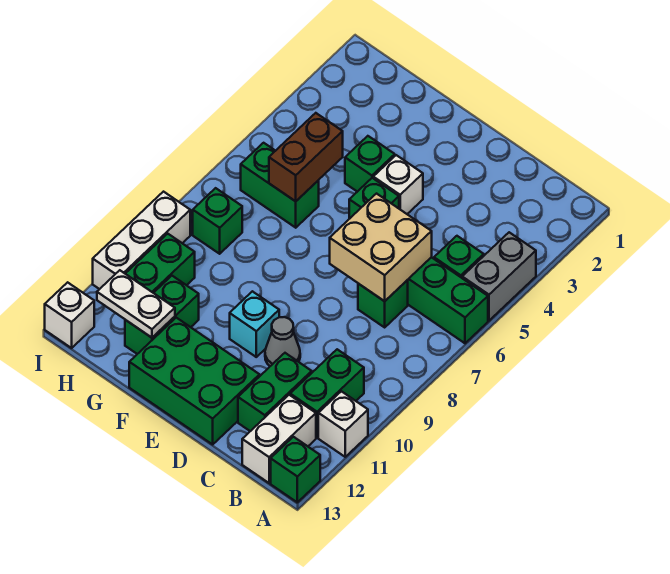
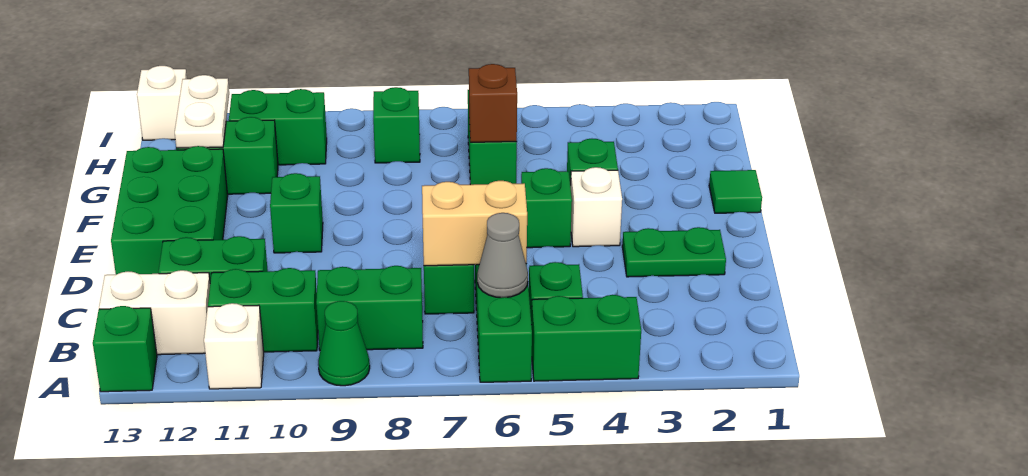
grey 1x2 brick [462,232,536,321] -> green 1x2 brick [531,295,641,381]
none -> green 1x1 cone [318,301,370,386]
none -> green 1x2 brick [316,266,423,350]
tan 2x2 brick [330,194,432,301] -> tan 1x2 brick [422,181,527,266]
none -> green 1x2 plate [622,227,726,277]
grey 1x1 cone [265,317,300,366] -> grey 1x1 cone moved to [477,213,528,298]
cyan 1x1 brick [230,291,279,357] -> green 1x1 brick [270,173,323,253]
none -> green 1x1 tile [709,170,762,213]
brown 1x2 brick [269,113,343,201] -> brown 1x1 brick [469,64,517,142]
white 1x3 brick [93,192,190,289] -> none

